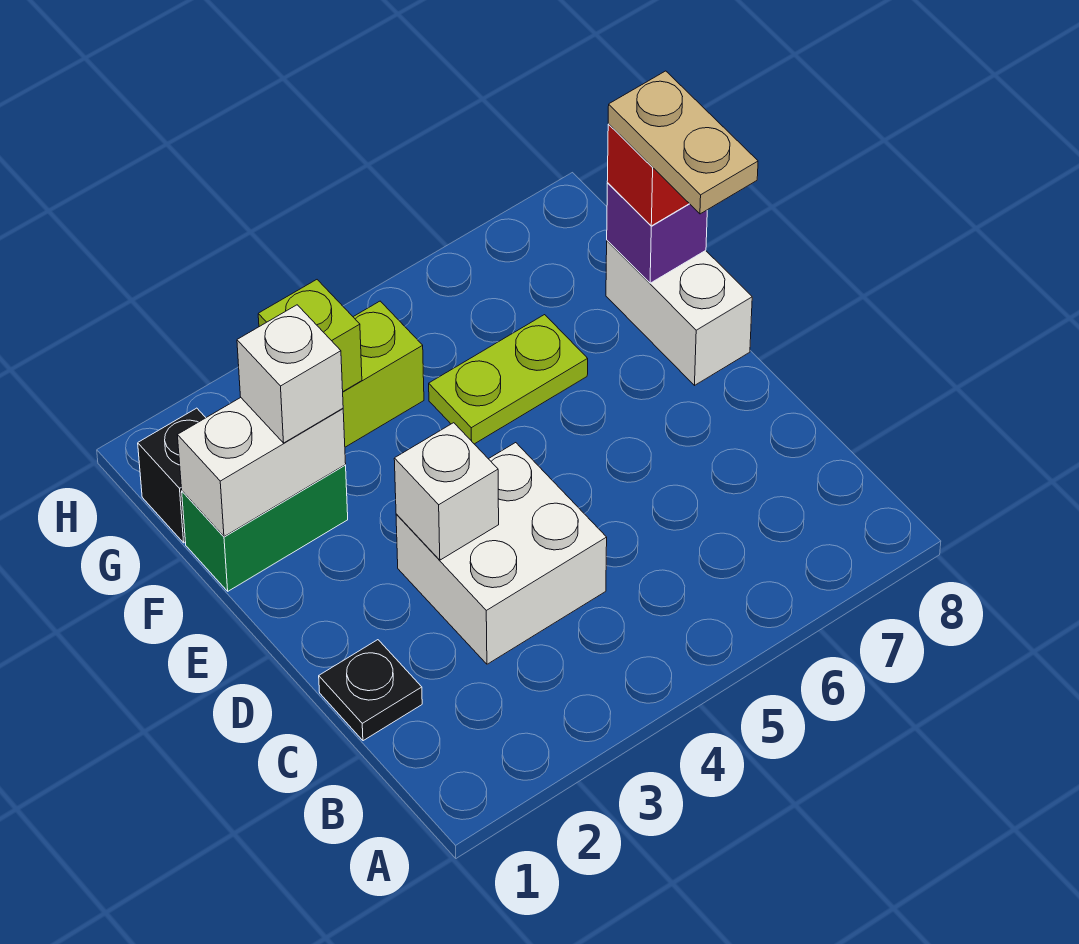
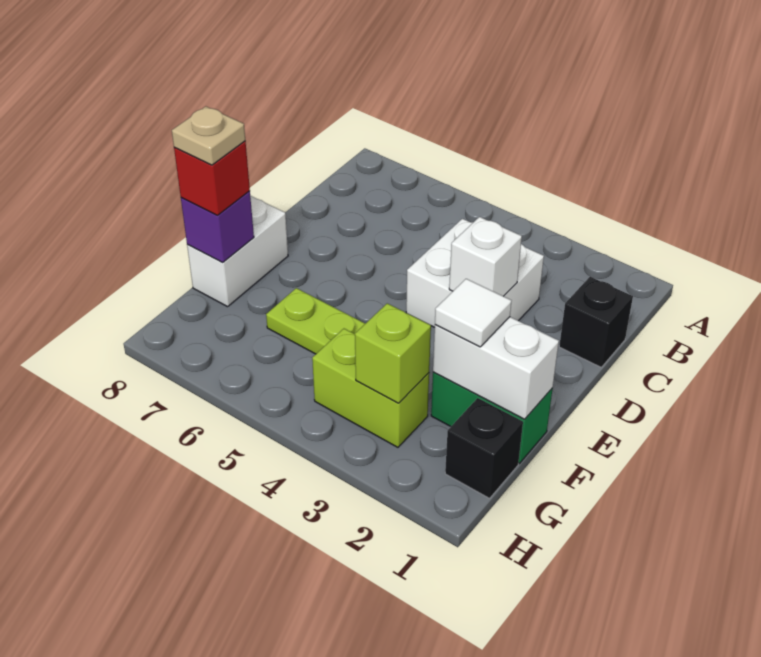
black 1x1 plate [319,640,422,741] -> black 1x1 brick [559,277,633,367]
tan 1x2 plate [608,71,758,214] -> tan 1x1 plate [172,107,245,165]
white 1x1 brick [237,305,343,443] -> white 1x1 tile [435,279,511,347]

